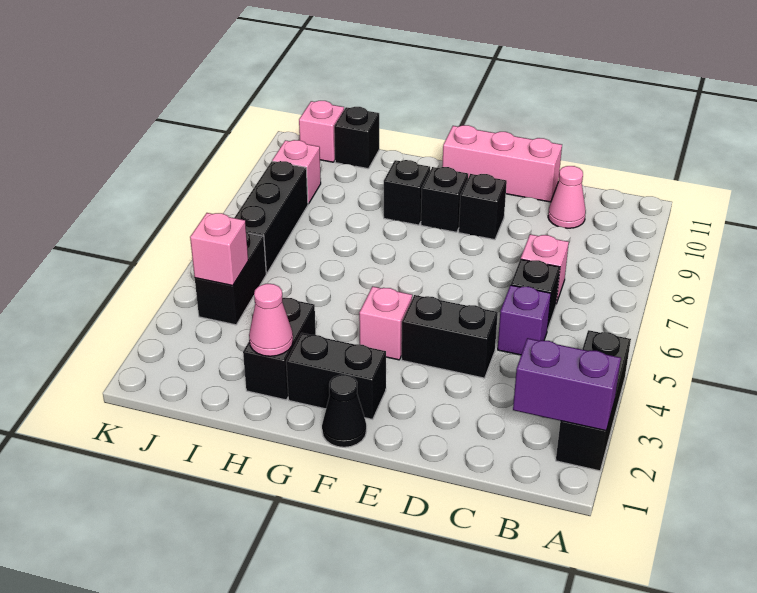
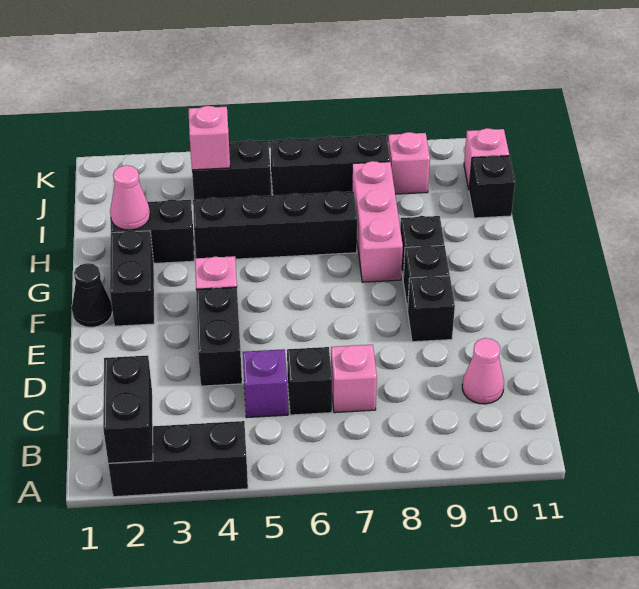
purple 1x2 brick [513,338,621,431] -> black 1x2 brick [103,356,153,463]
pink 1x3 brick [442,125,562,202] -> pink 1x3 brick moved to [352,161,403,282]
none -> black 1x4 brick [193,191,357,259]

